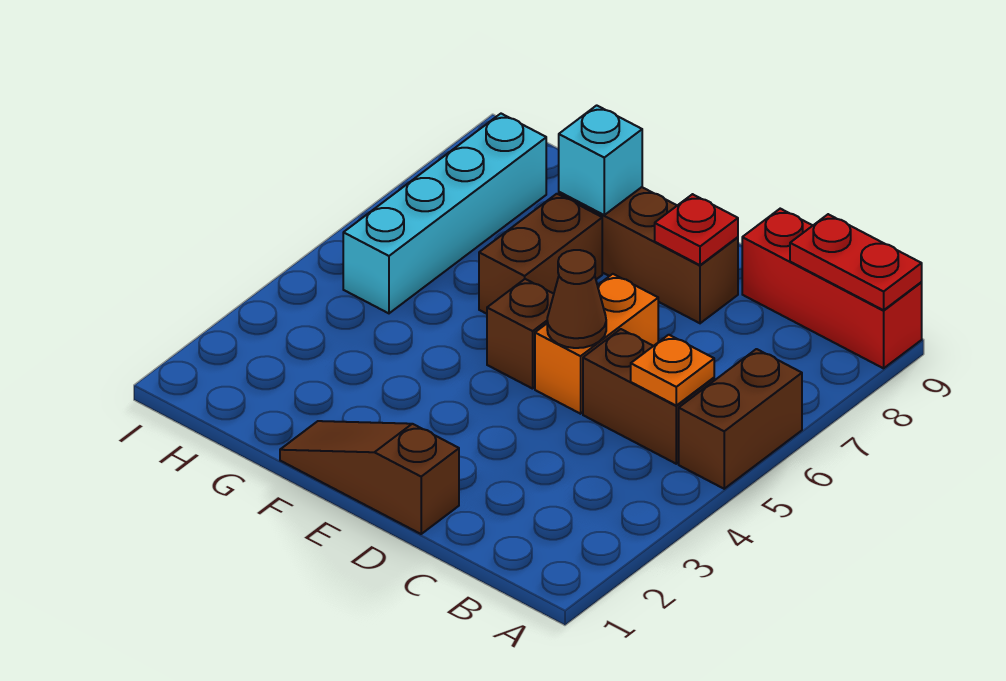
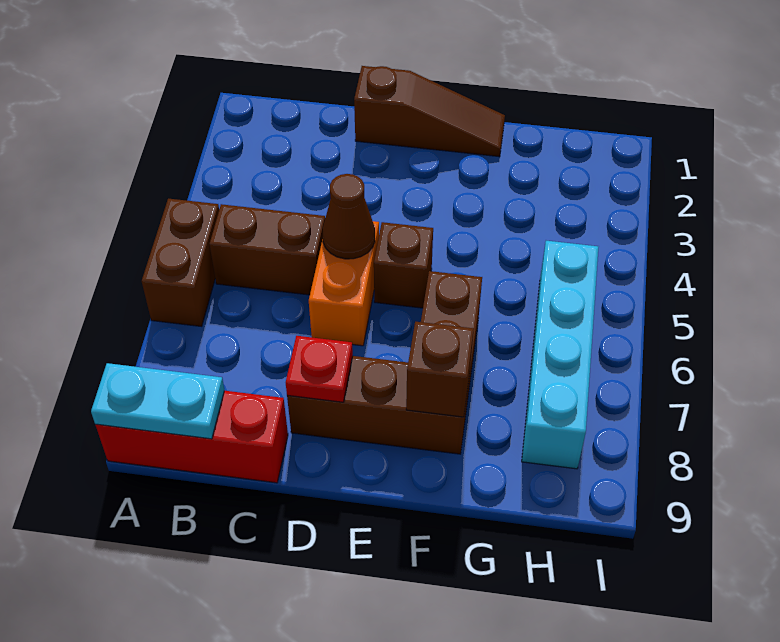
red 1x2 plate [790,214,922,310] -> cyan 1x2 plate [91,363,225,439]
orange 1x1 plate [631,335,714,405] -> none
cyan 1x1 brick [559,105,642,215] -> brown 1x1 brick [406,322,473,417]

